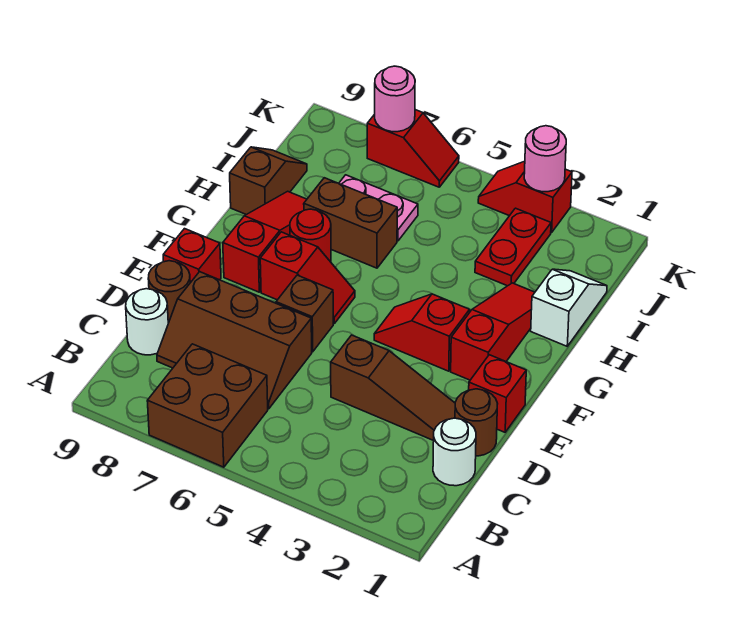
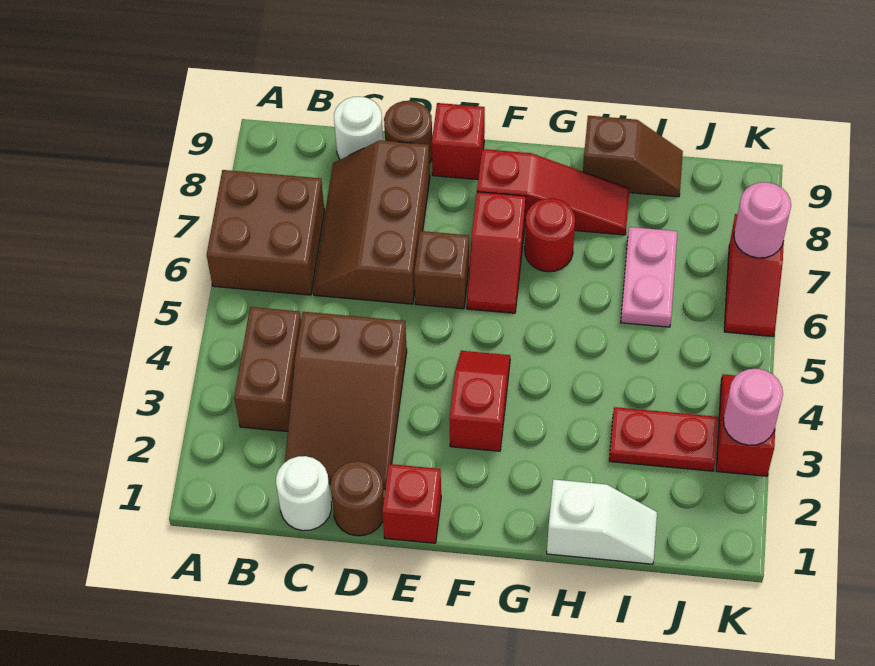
brown 1x3 slope [331,335,455,441] -> brown 2x3 slope [285,312,407,489]
red 1x3 slope [451,283,535,380] -> none
brown 1x2 brick [304,178,397,268] -> brown 1x2 brick moved to [234,307,301,432]

